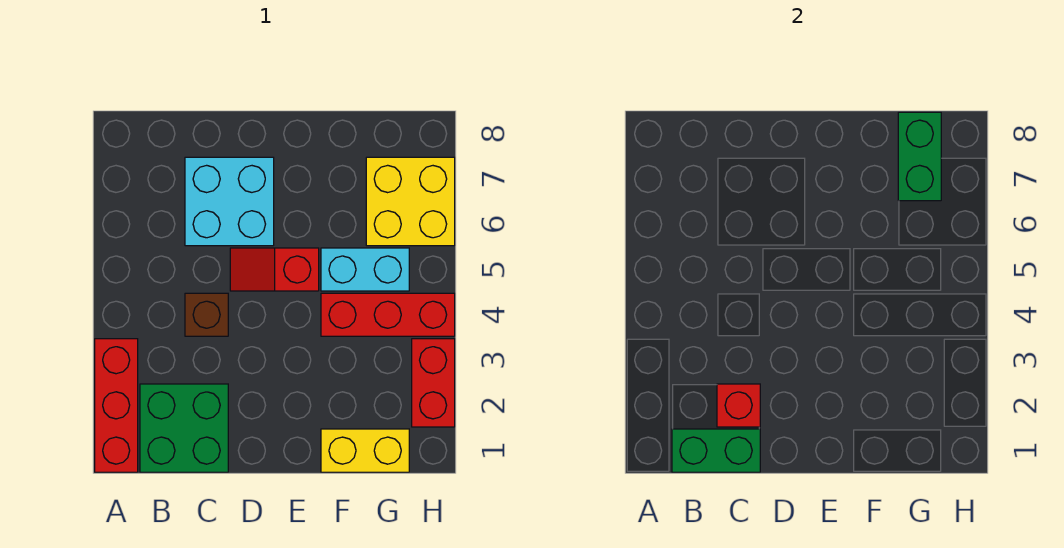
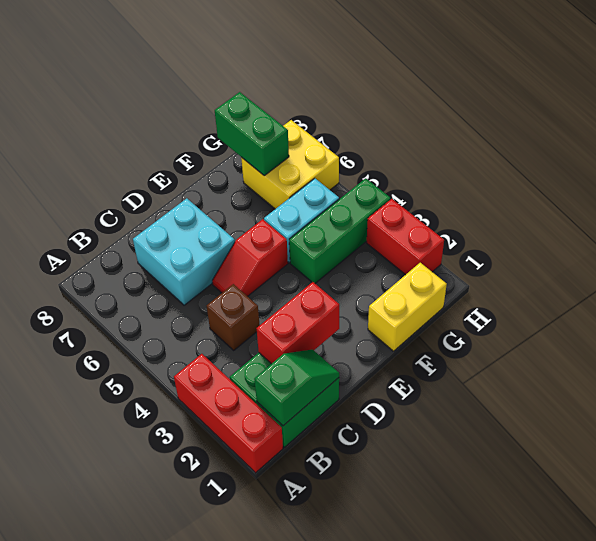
green 1x2 brick [672,429,760,472] -> green 1x2 slope [254,349,339,426]
red 1x1 brick [717,384,760,427] -> red 1x2 brick [256,282,339,364]
red 1x3 brick [321,293,455,336] -> green 1x3 brick [289,178,390,283]

